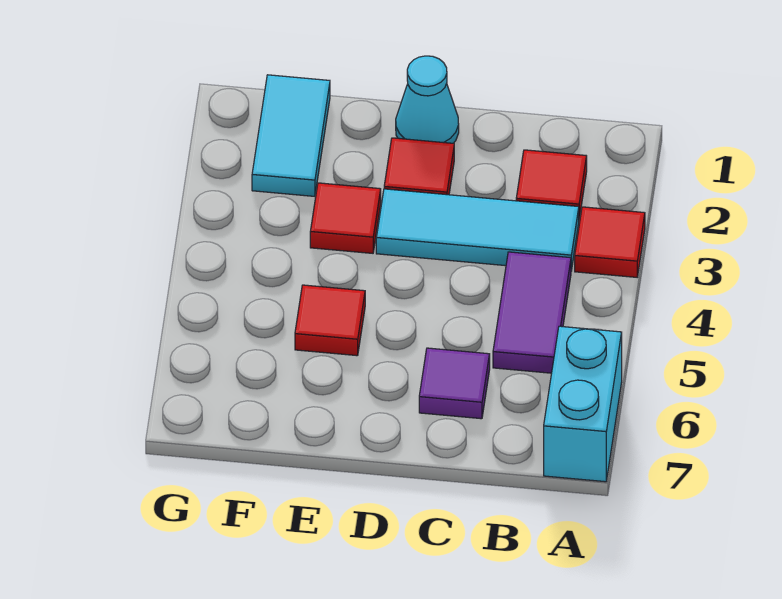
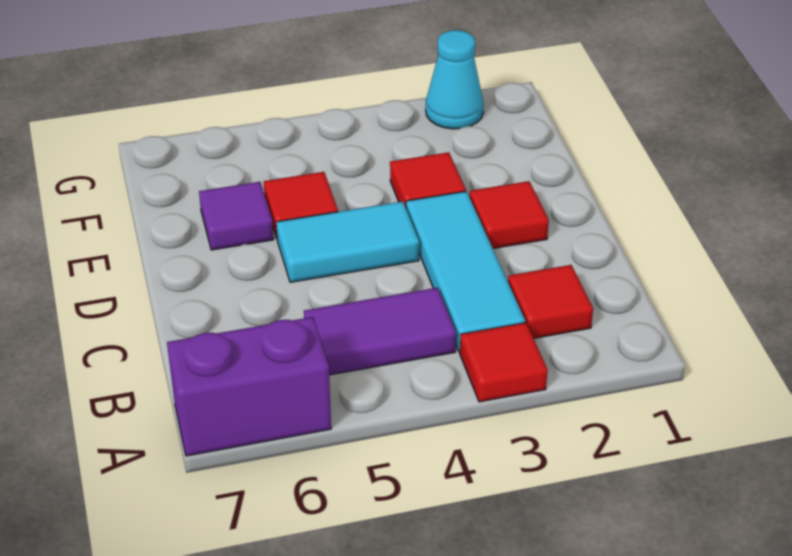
cyan 1x2 brick [544,326,622,482] -> purple 1x2 brick [167,317,331,456]
purple 1x1 tile [419,348,490,419] -> purple 1x1 tile moved to [199,182,274,250]
cyan 1x1 cone [396,56,459,143] -> cyan 1x1 cone moved to [426,30,484,129]
cyan 1x2 tile [252,75,330,196] -> cyan 1x2 tile moved to [276,201,419,282]

